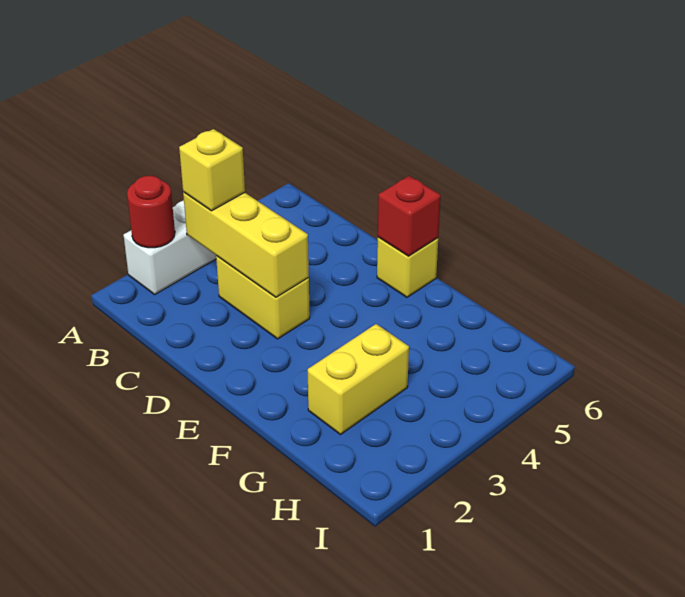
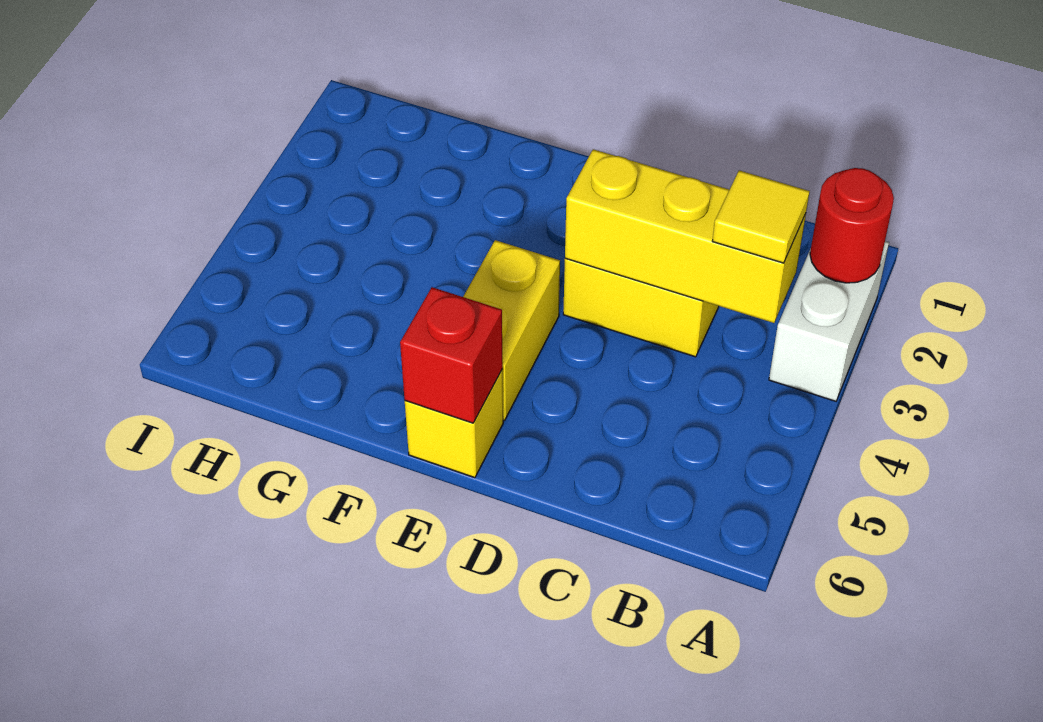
yellow 1x1 brick [179,129,245,211] -> yellow 1x1 tile [712,170,810,263]
yellow 1x2 brick [308,324,409,435] -> yellow 1x2 brick moved to [463,240,560,421]

